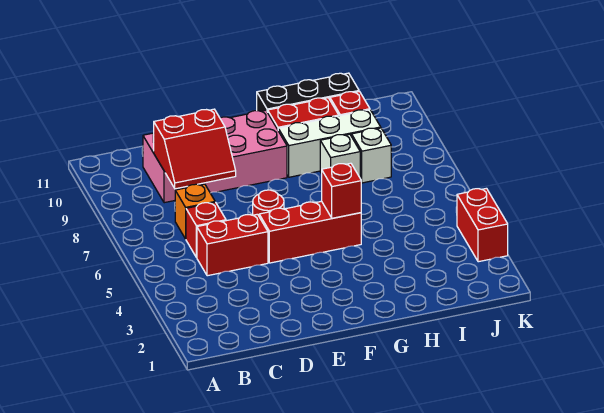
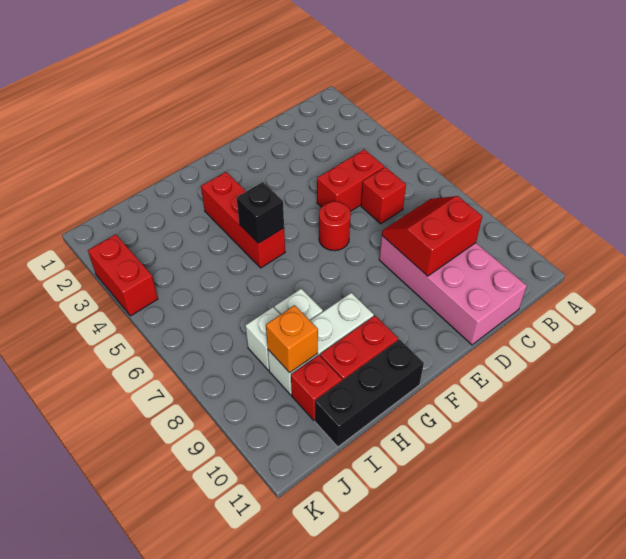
orange 1x1 brick [175,184,215,239] -> orange 1x1 brick moved to [266,305,318,373]
pink 2x4 brick [143,110,287,203] -> pink 2x4 brick turned to [379,236,527,345]
red 1x3 brick [259,201,361,263] -> red 1x3 brick turned to [201,172,285,268]
red 1x1 brick [322,163,361,218] -> black 1x1 brick [237,182,284,243]

